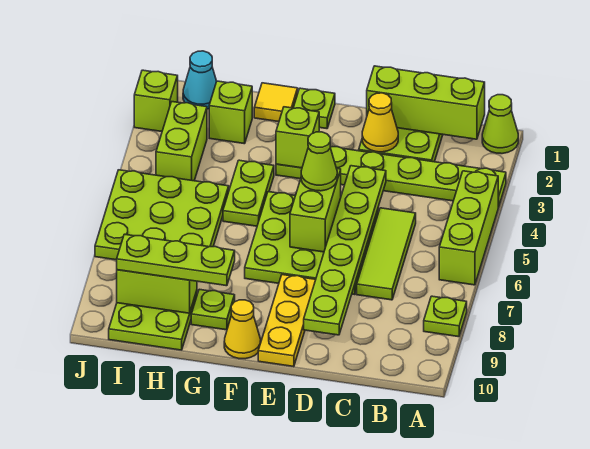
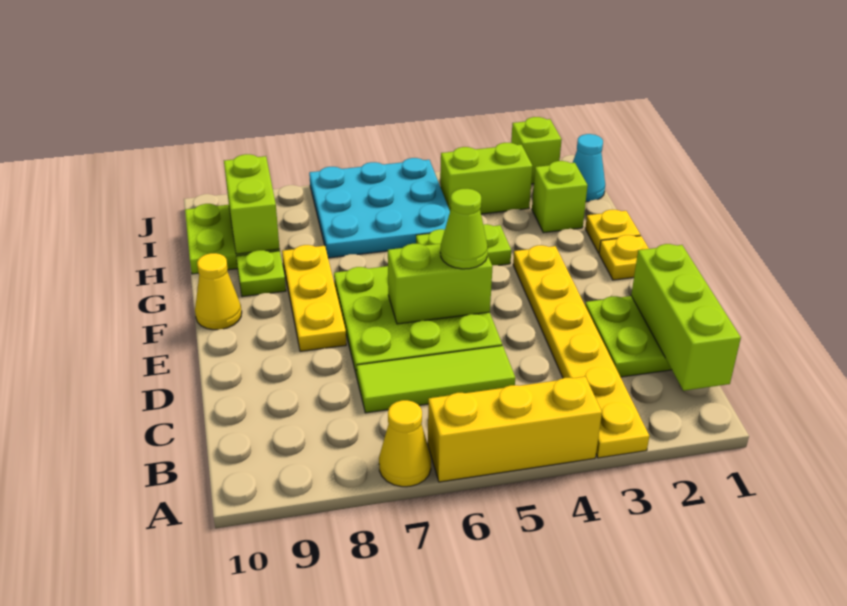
lime 1x1 cone [482,95,518,154] -> none
lime 1x6 plate [276,147,506,207] -> yellow 1x6 plate [513,245,649,458]
lime 1x3 brick [439,171,498,285] -> yellow 1x3 brick [428,377,602,482]
lime 1x1 plate [424,296,467,337] -> none
yellow 1x1 cone [362,93,398,152] -> yellow 1x1 cone moved to [379,400,431,487]
lime 1x6 plate [304,166,386,335] -> none
yellow 1x3 plate [258,275,316,367] -> yellow 1x3 plate turned to [282,245,346,351]
lime 1x1 plate [293,88,335,129] -> yellow 1x1 plate [599,235,649,280]
lime 1x1 brick [276,107,319,168] -> none
yellow 1x1 tile [254,83,298,122] -> yellow 1x1 plate [585,210,641,253]
lime 1x3 plate [117,234,235,286] -> none
lime 3x3 plate [95,170,229,260] -> cyan 3x3 plate [309,158,450,258]

